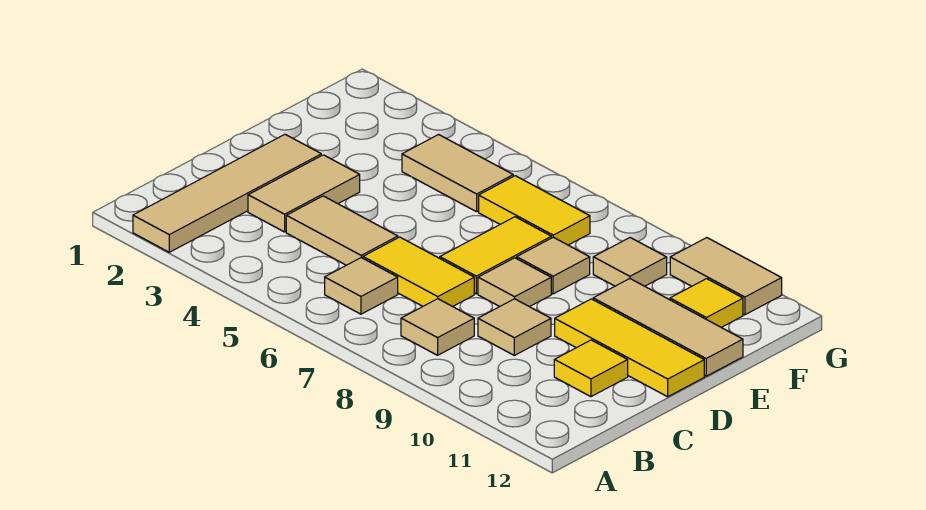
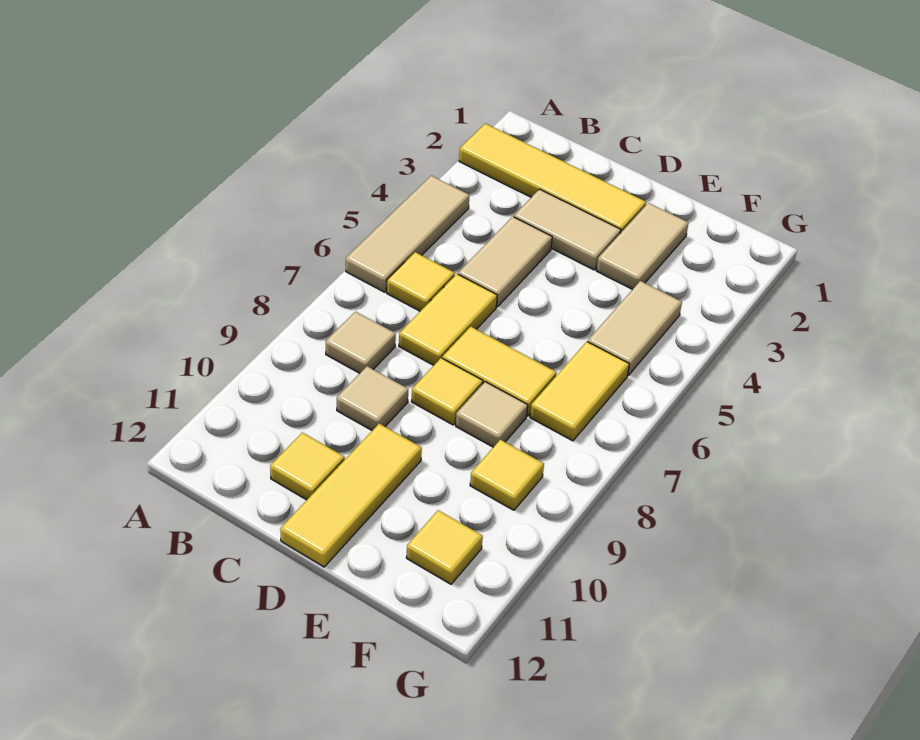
tan 1x4 tile [133,134,321,252] -> yellow 1x4 tile [459,123,646,232]
tan 1x1 tile [325,258,398,314] -> yellow 1x1 tile [387,252,455,311]
tan 1x1 tile [478,258,551,307] -> yellow 1x1 tile [411,358,483,425]
tan 1x3 tile [593,279,743,376] -> tan 1x3 tile moved to [346,176,470,292]
tan 1x1 tile [593,238,667,286] -> yellow 1x1 tile [470,440,544,510]
tan 1x2 tile [670,238,782,315] -> tan 1x2 tile moved to [596,203,689,290]

